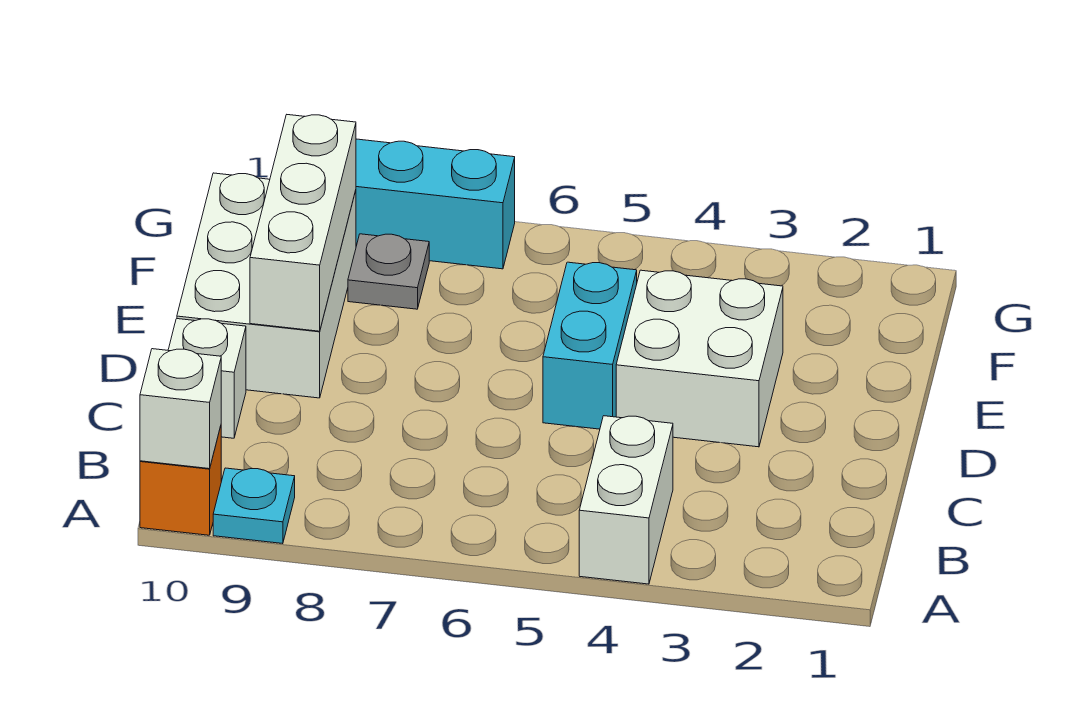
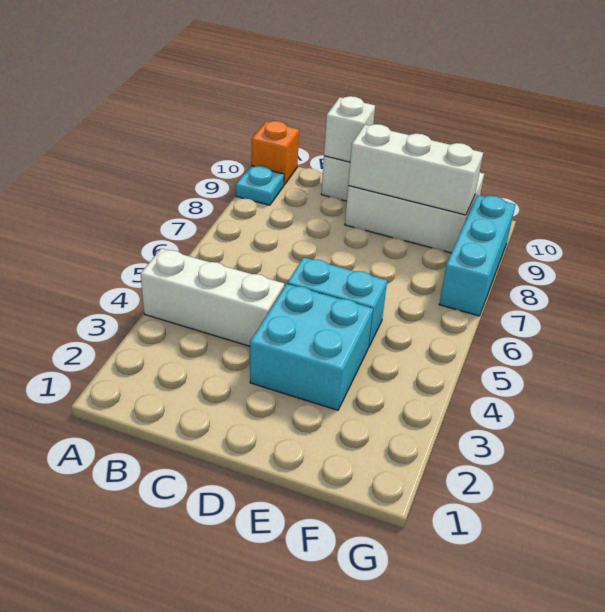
white 1x2 brick [579,416,673,584] -> white 1x3 brick [141,248,284,346]
white 1x1 brick [140,349,221,469] -> white 1x1 brick moved to [324,96,375,162]
white 2x2 brick [616,270,783,447] -> cyan 2x2 brick [250,284,373,410]
grey 1x1 plate [348,234,429,309] -> none

